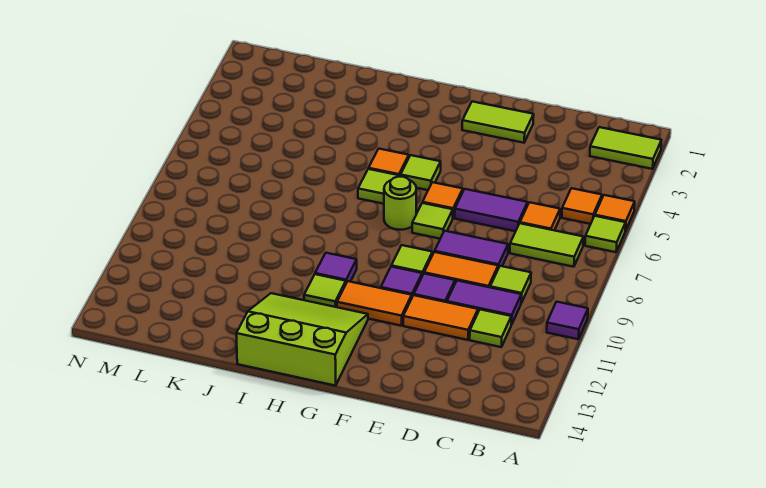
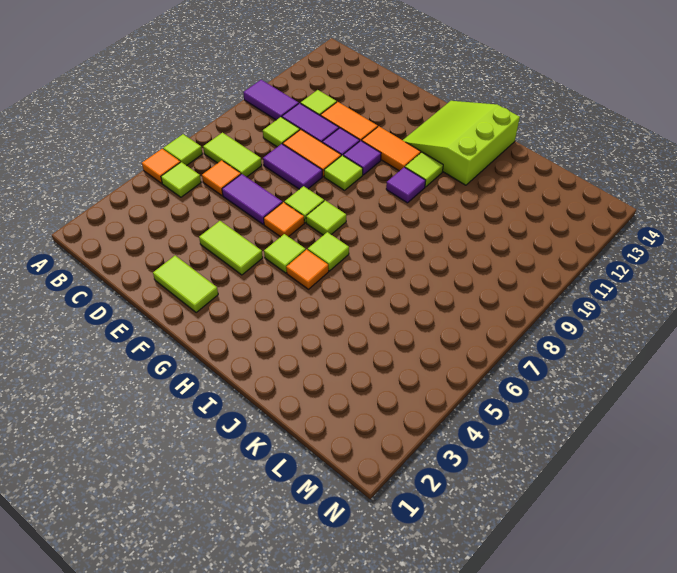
lime 1x2 tile [590,127,661,169] -> lime 1x2 tile moved to [199,221,263,275]
purple 1x1 tile [547,302,588,339] -> purple 1x2 tile [243,80,299,120]
orange 1x1 tile [562,188,602,224] -> lime 1x1 tile [161,162,201,197]
lime 1x1 round brick [384,177,416,230] -> lime 1x1 tile [306,201,346,235]
lime 3x3 slope [236,293,368,386] -> lime 3x3 slope turned to [403,101,520,185]

